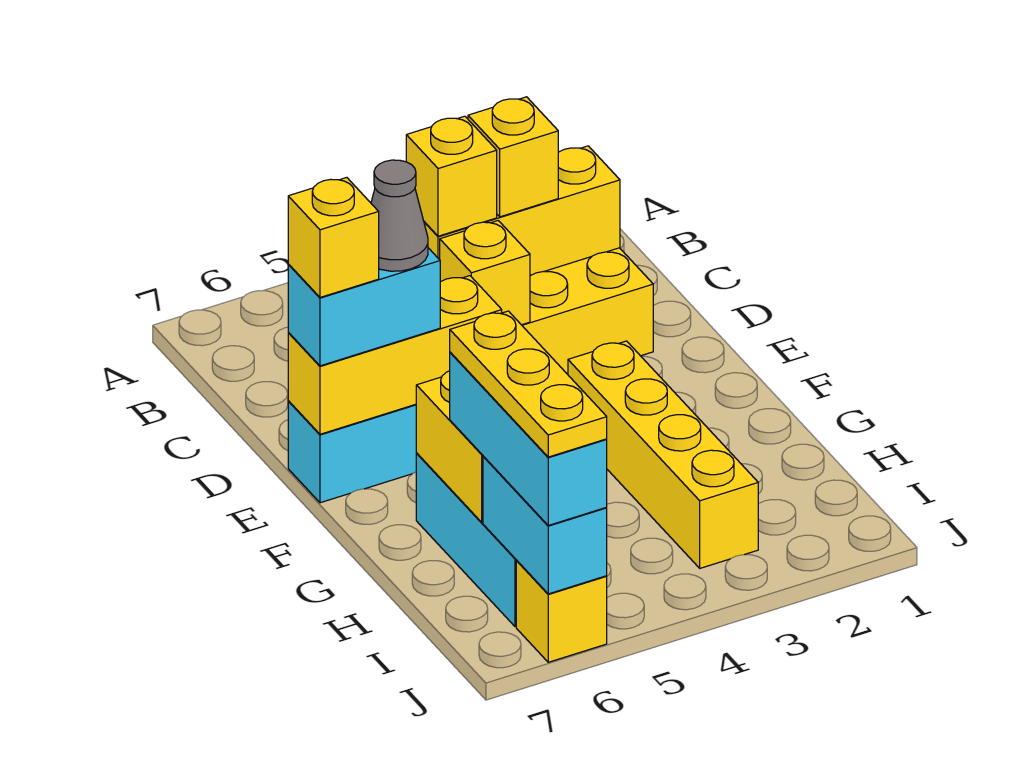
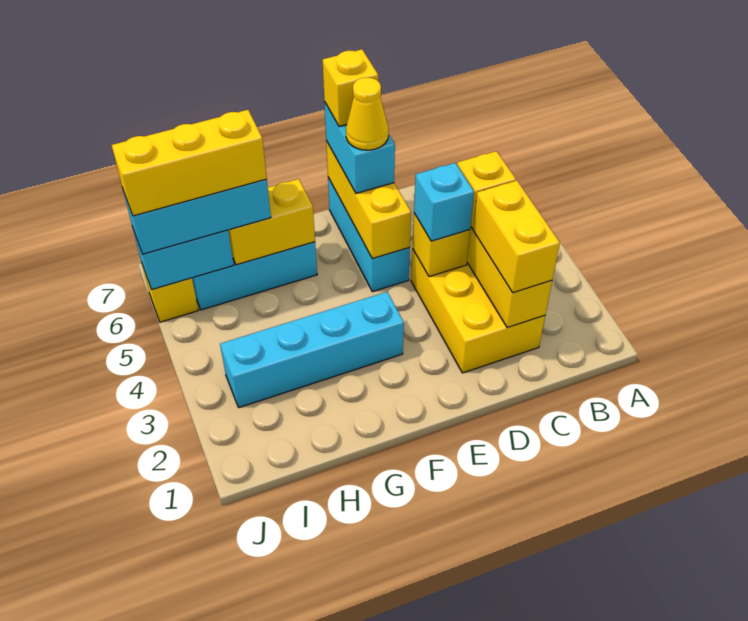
yellow 1x1 brick [468,97,558,217] -> yellow 1x2 brick [473,181,560,293]
none -> cyan 1x1 brick [414,163,474,241]
grey 1x1 cone [371,160,428,271] -> yellow 1x1 cone [346,77,388,150]
yellow 1x4 brick [568,341,758,568] -> cyan 1x4 brick [220,292,404,407]
yellow 1x3 plate [450,311,607,457] -> yellow 1x3 brick [112,110,267,216]

